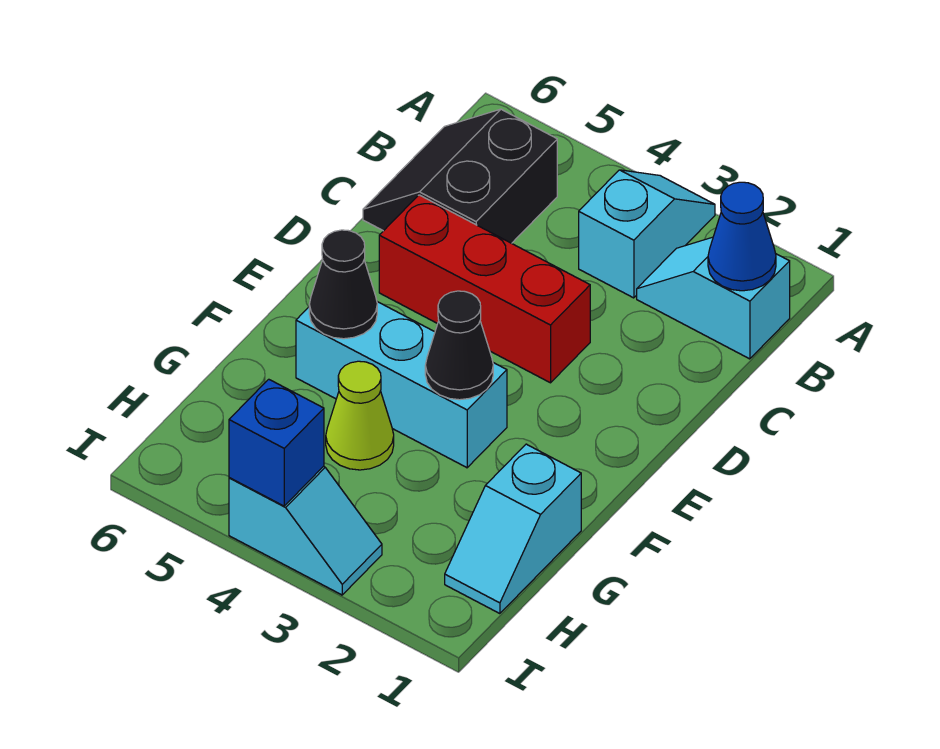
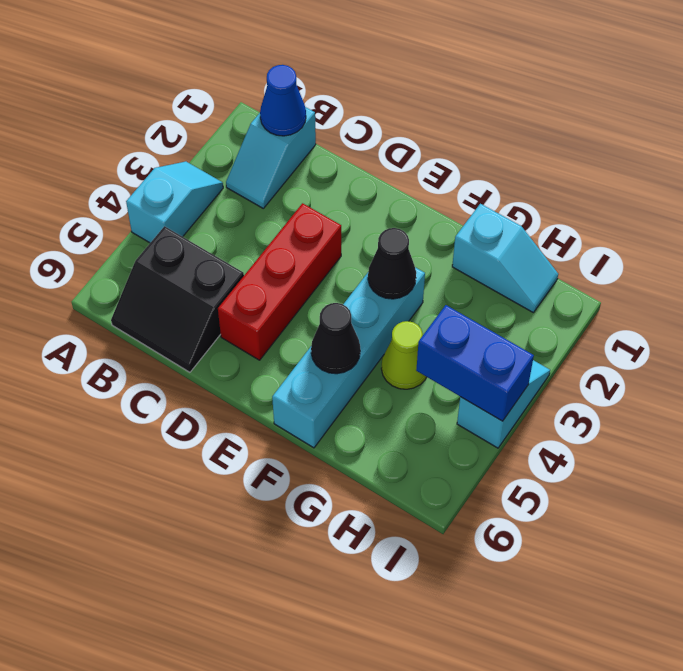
cyan 1x2 slope [579,170,715,298] -> cyan 1x2 slope turned to [126,161,223,243]
cyan 1x3 brick [296,302,507,468] -> cyan 1x4 brick [272,267,425,448]
blue 1x1 brick [229,379,324,506] -> blue 1x2 brick [416,305,534,421]

